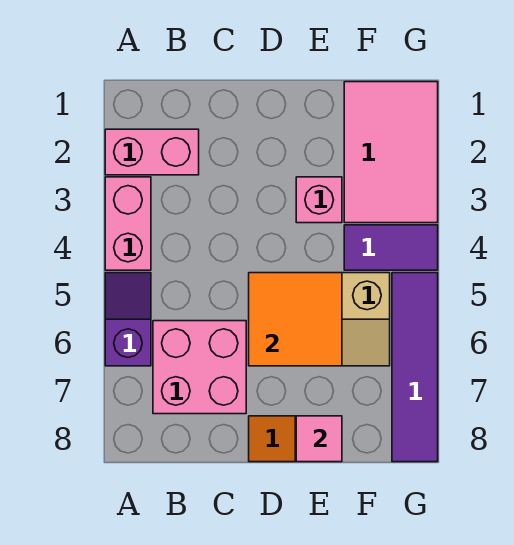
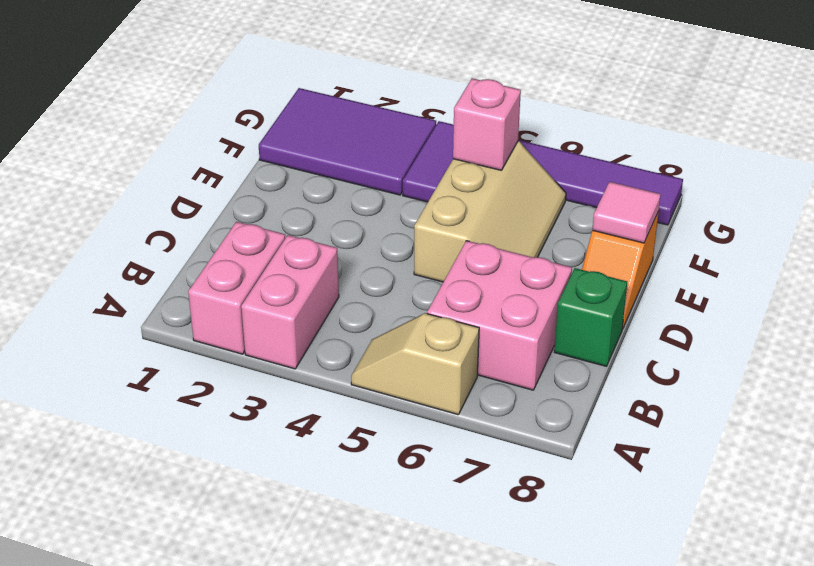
pink 1x2 brick [105,177,151,270] -> pink 1x2 brick turned to [241,235,339,369]
purple 1x2 slope [105,273,151,366] -> tan 1x2 slope [351,313,479,415]
none -> green 1x1 brick [554,268,627,366]
orange 2x2 tile [249,273,342,366] -> none
pink 1x1 brick [296,177,342,223] -> pink 1x1 brick moved to [453,78,521,170]
pink 2x3 tile [344,82,438,223] -> purple 2x3 tile [259,88,436,195]

